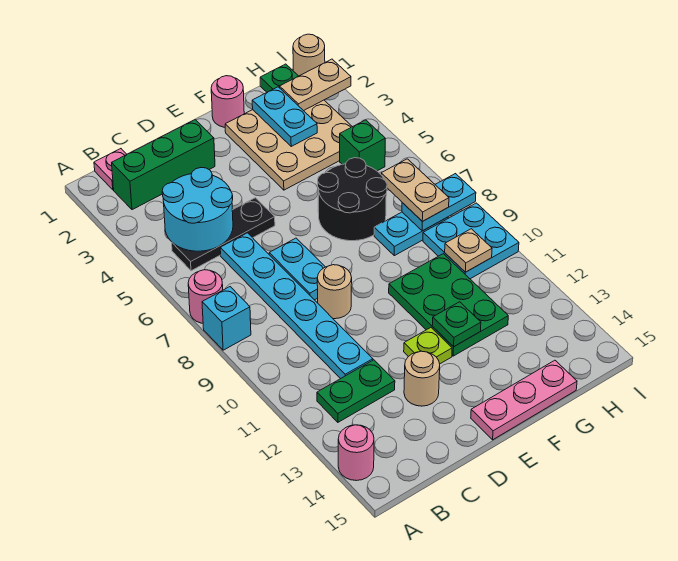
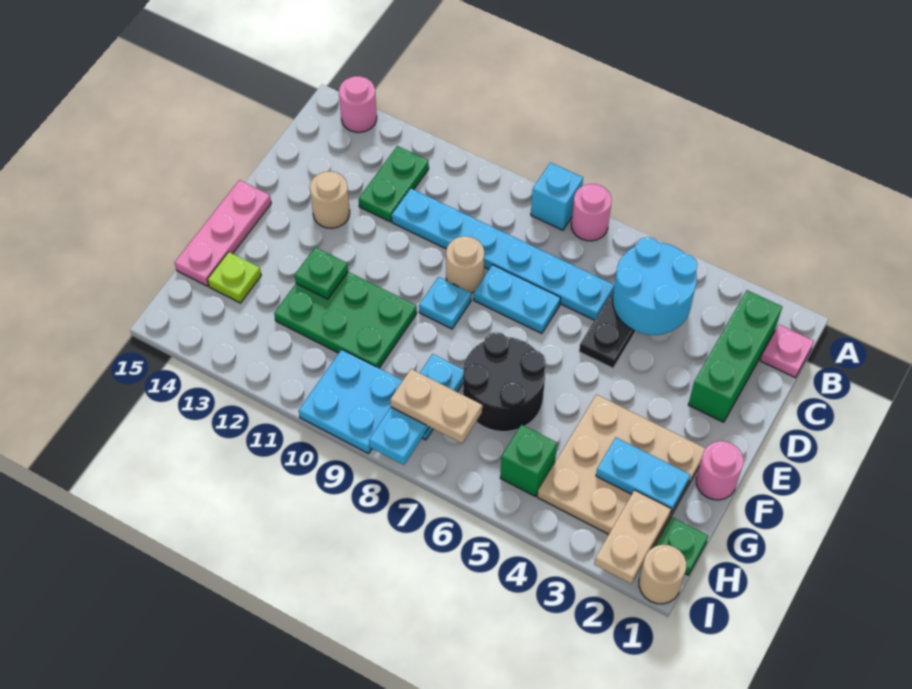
none -> cyan 1x1 plate [419,277,471,329]
lime 1x1 plate [404,328,452,364] -> lime 1x1 plate moved to [207,252,261,303]
tan 1x1 plate [445,229,492,272] -> none

